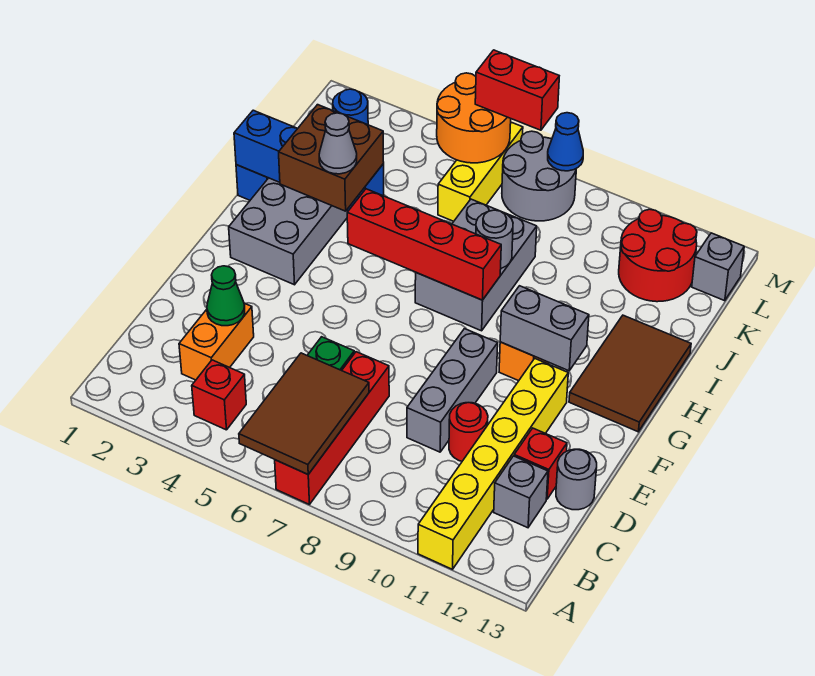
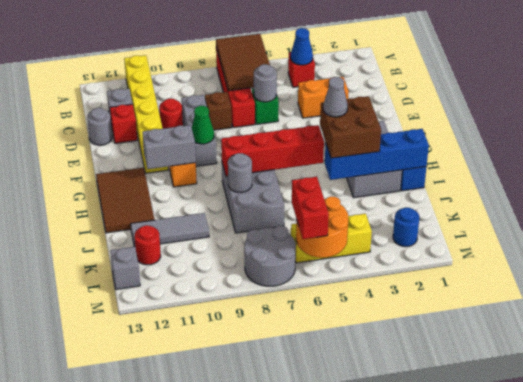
orange 1x2 brick [179,303,254,380] -> orange 1x2 brick turned to [298,77,349,118]
green 1x1 cone [207,266,245,326] -> green 1x1 cone moved to [192,106,214,144]
none -> grey 1x1 round brick [254,64,277,102]
none -> brown 1x1 brick [205,92,232,130]
none -> grey 1x3 tile [131,213,209,247]
yellow 1x3 brick [438,122,523,221] -> yellow 1x3 brick turned to [291,214,372,263]
red 2x2 round brick [619,209,697,302] -> red 1x1 round brick [135,225,161,265]
red 1x2 brick [475,50,559,130] -> red 1x2 brick turned to [292,177,329,239]
blue 1x1 cone [548,113,583,171] -> blue 1x1 cone moved to [291,28,313,65]

